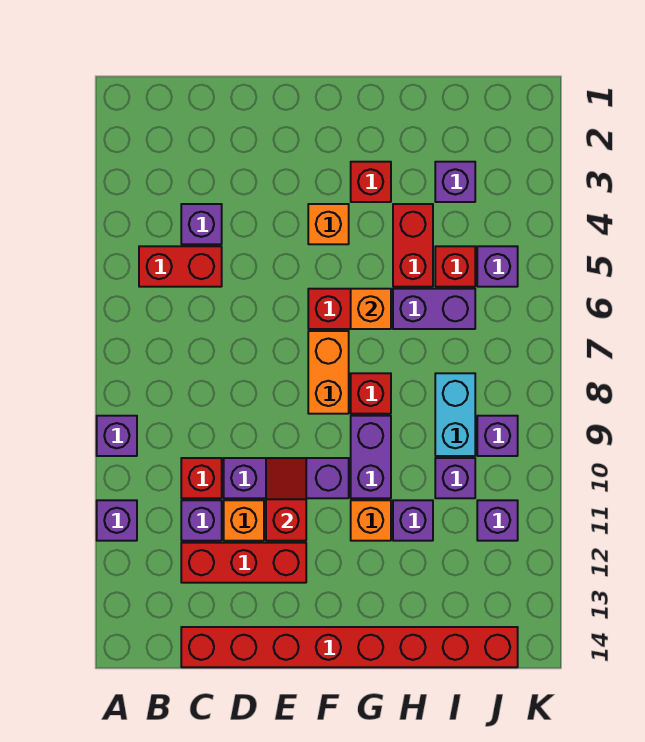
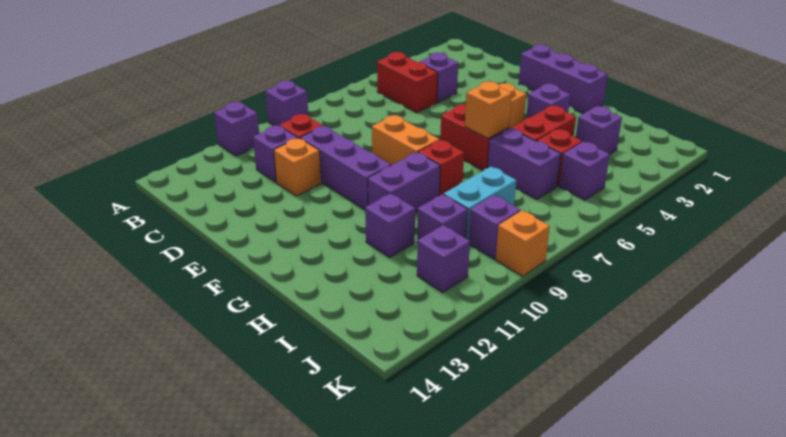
red 1x3 brick [181,543,306,583] -> none
red 1x8 brick [181,627,518,667] -> none
none -> purple 1x3 brick [519,44,608,114]
red 1x2 slope [266,458,306,541] -> none
orange 1x2 brick [308,331,349,414] -> orange 1x2 brick turned to [372,115,440,165]
red 1x1 brick [351,162,391,202] -> purple 1x1 brick [526,84,570,118]
orange 1x1 brick [351,500,391,541] -> orange 1x1 brick moved to [496,211,550,276]

